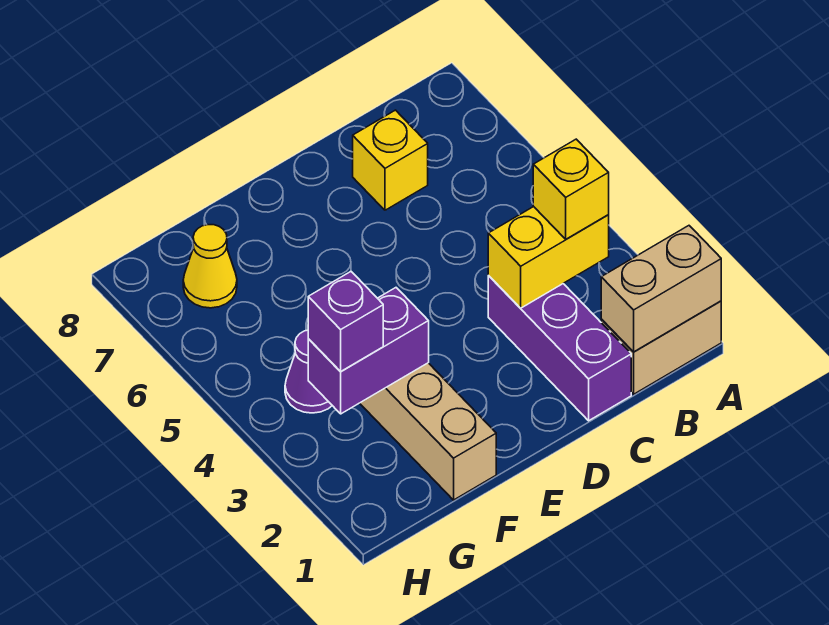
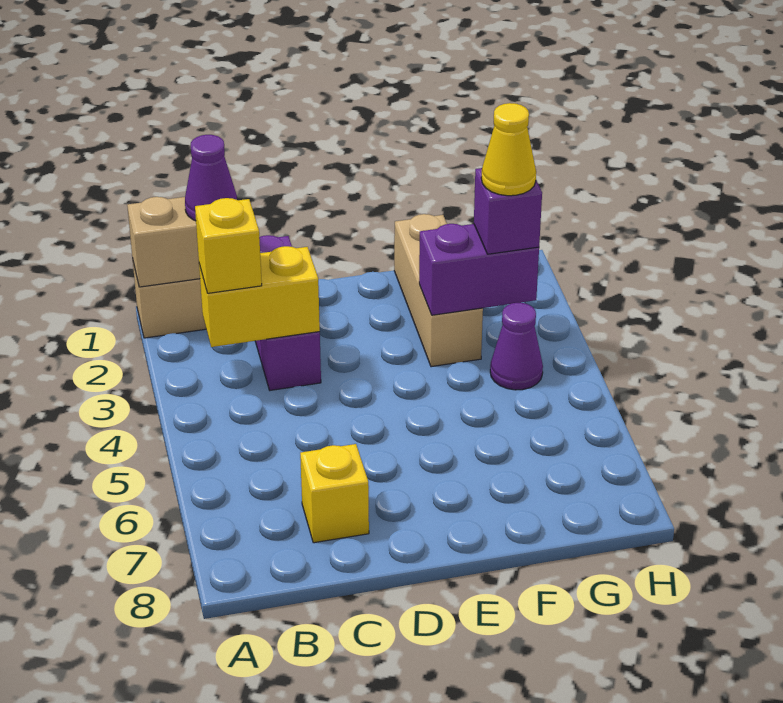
none -> purple 1x1 cone [185,135,237,221]
yellow 1x1 cone [183,225,237,308] -> yellow 1x1 cone moved to [481,103,536,196]

